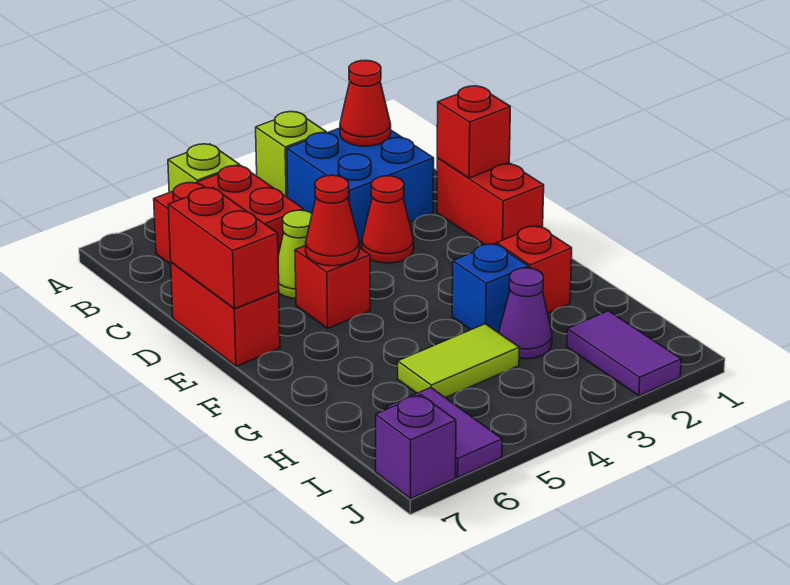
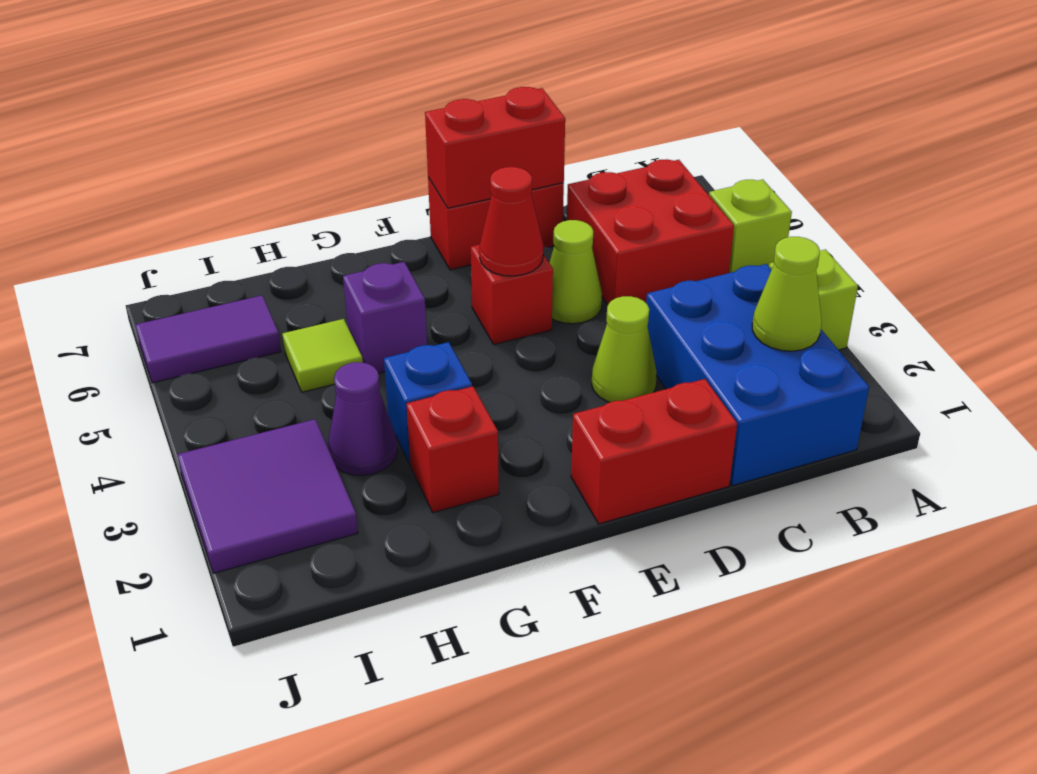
blue 2x2 brick [287,128,434,242] -> blue 2x3 brick [646,264,869,486]
red 1x1 cone [340,60,391,146] -> lime 1x1 cone [752,237,822,351]
red 1x1 brick [437,86,510,178] -> none
red 1x1 cone [362,176,414,263] -> lime 1x1 cone [592,296,657,402]
lime 1x2 tile [398,324,519,398] -> lime 1x1 tile [282,319,363,392]
purple 1x2 tile [567,311,681,396] -> purple 2x2 tile [177,419,358,573]
purple 1x1 brick [376,395,456,499] -> purple 1x1 brick moved to [343,262,427,373]

